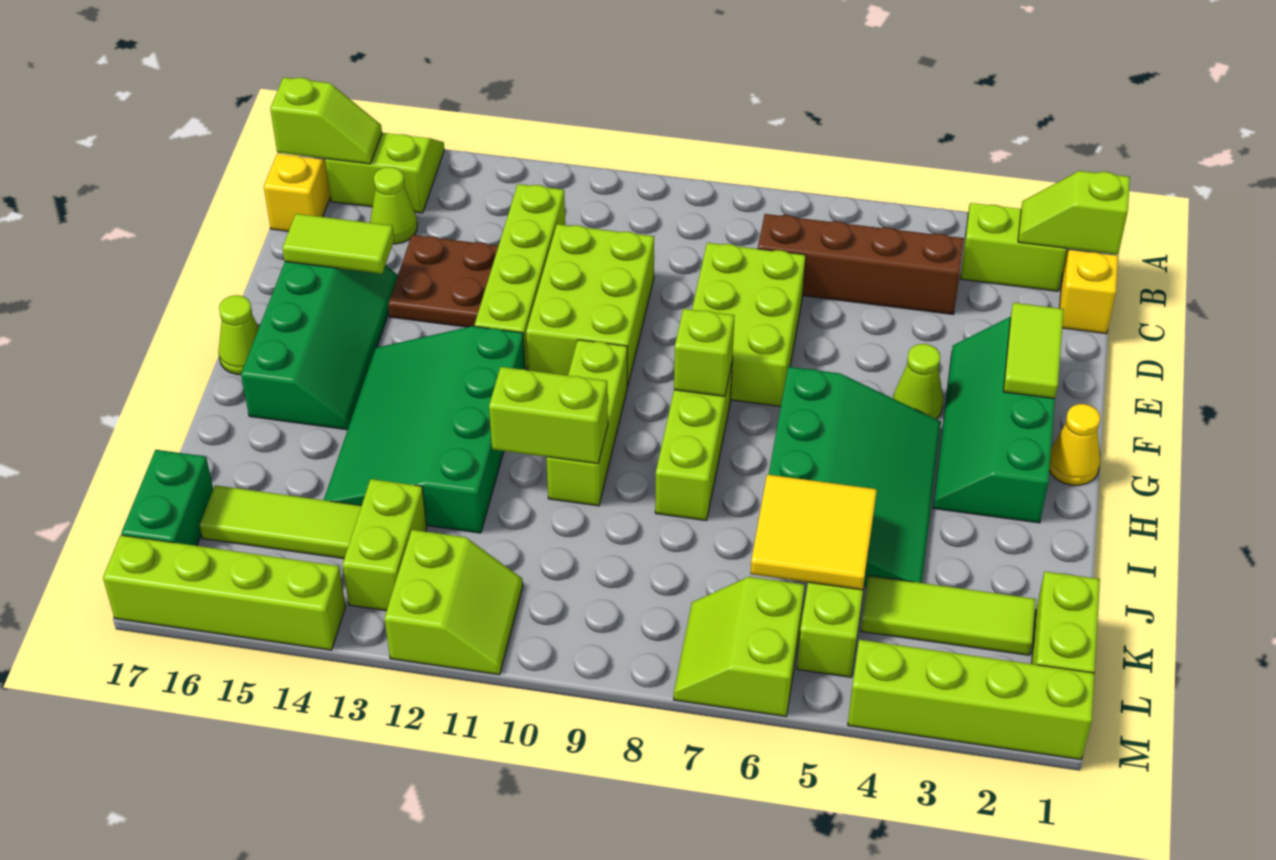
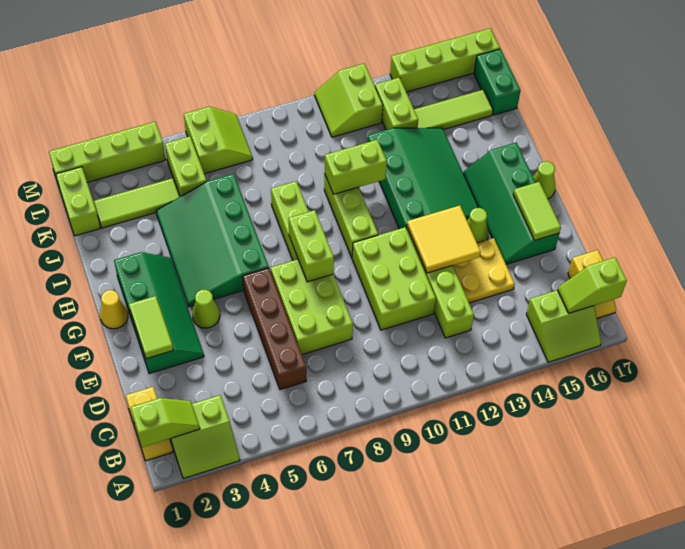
brown 1x4 brick [758,214,964,314] -> brown 1x4 brick turned to [243,268,306,390]
lime 1x1 cone [370,167,417,244] -> lime 1x1 cone moved to [467,208,489,243]
brown 2x2 plate [388,235,498,327] -> yellow 2x2 plate [453,238,515,303]
lime 1x2 tile [282,214,394,274] -> lime 1x2 tile turned to [513,182,561,240]
lime 1x1 brick [674,309,734,396] -> lime 1x2 brick [289,210,334,282]
yellow 2x2 tile [750,475,877,590] -> yellow 2x2 tile moved to [407,205,481,273]

